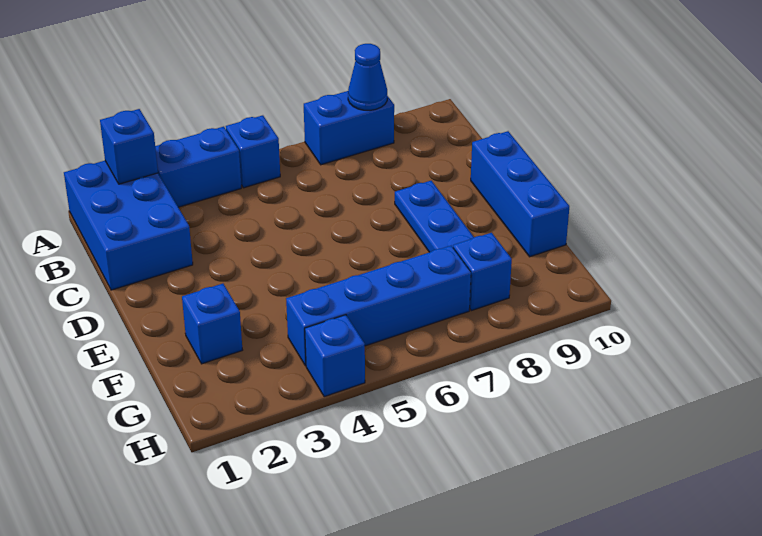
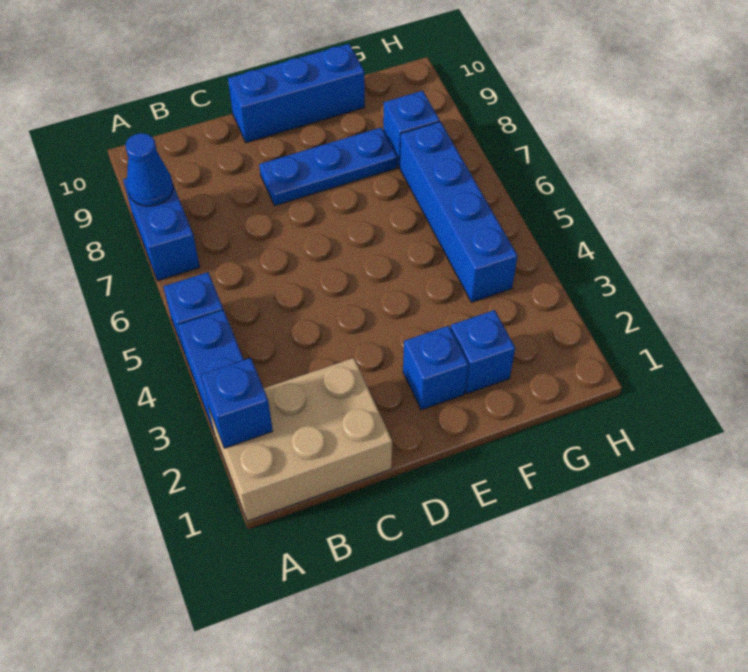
blue 2x3 brick [64,161,193,290] -> tan 2x3 brick [209,358,392,521]
blue 1x1 brick [305,315,365,397] -> blue 1x1 brick moved to [403,326,468,410]

